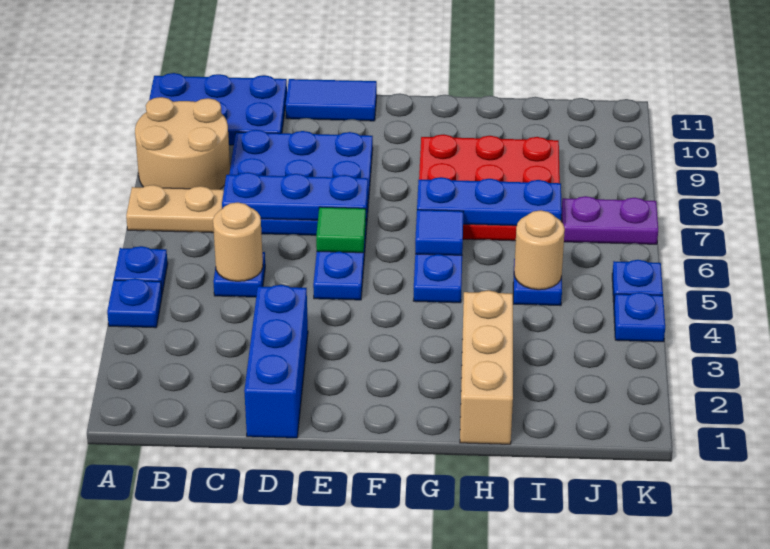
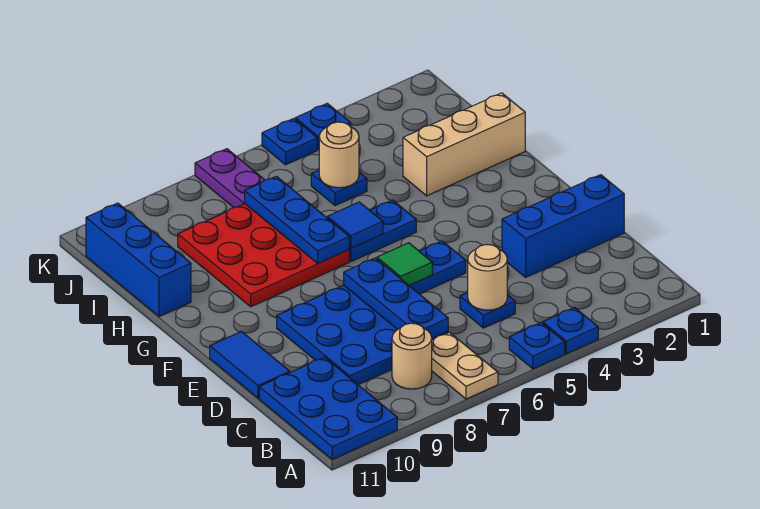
tan 2x2 round brick [135,97,230,189] -> tan 1x1 round brick [392,323,432,389]
none -> blue 1x3 brick [86,203,191,317]

